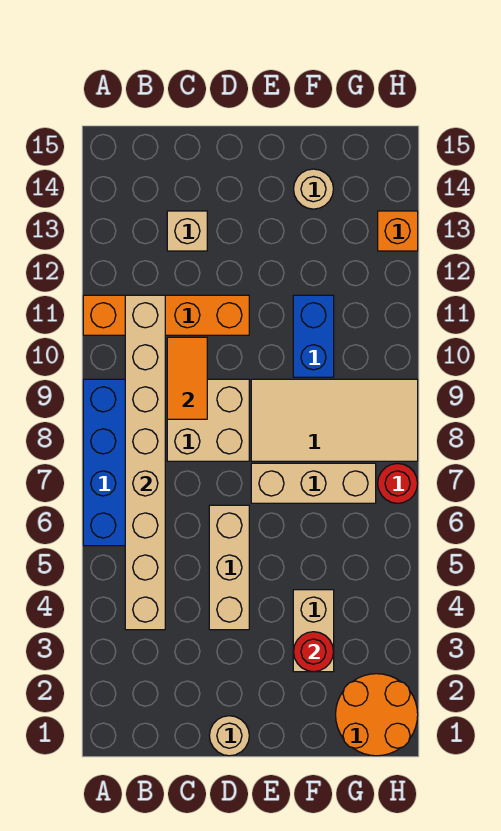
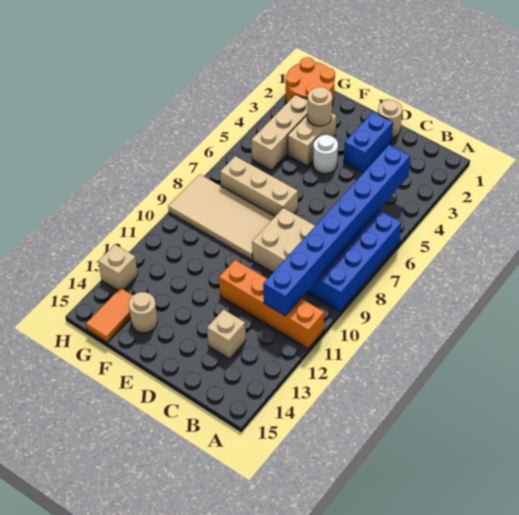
tan 1x8 brick [125,295,165,630] -> blue 1x8 brick [263,145,410,316]
orange 1x2 tile [167,337,207,419] -> orange 1x2 tile moved to [86,288,133,342]
tan 1x3 brick [209,505,249,630] -> tan 1x3 brick moved to [251,95,308,170]
none -> white 1x1 round brick [313,135,338,174]
red 1x1 round brick [294,632,334,672] -> tan 1x1 round brick [307,87,332,126]
blue 1x2 brick [293,295,334,377] -> blue 1x2 brick moved to [344,112,393,173]
red 1x1 round brick [378,463,418,503] -> none
orange 1x1 brick [378,211,418,251] -> tan 1x1 brick [98,244,138,290]

